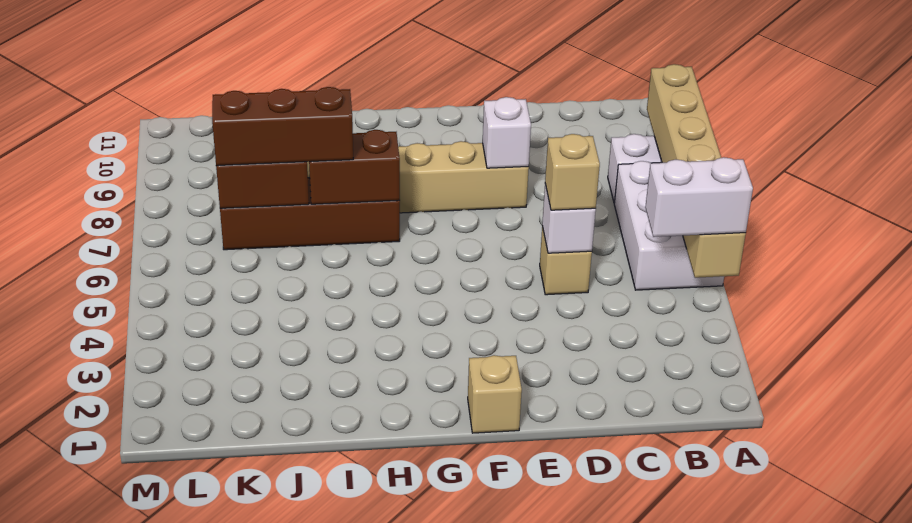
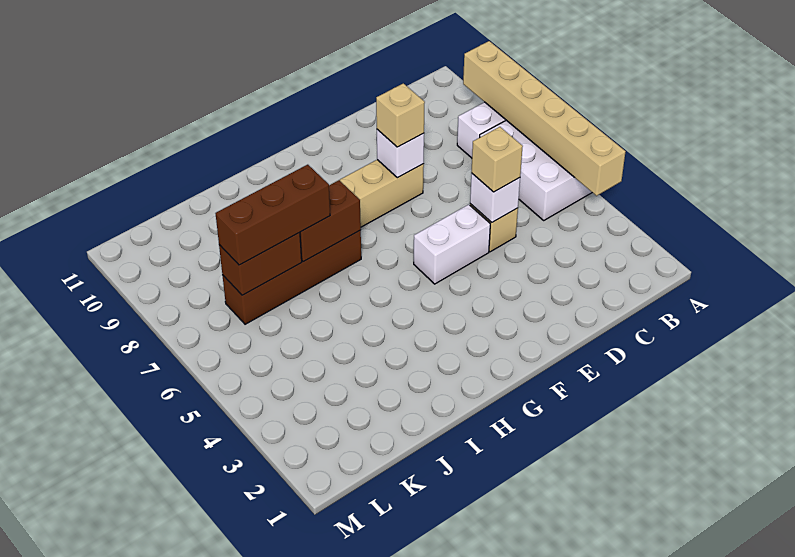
white 1x2 brick [645,157,753,237] -> white 1x2 brick moved to [414,204,490,284]
tan 1x1 brick [468,355,522,433] -> tan 1x1 brick moved to [376,83,425,147]

